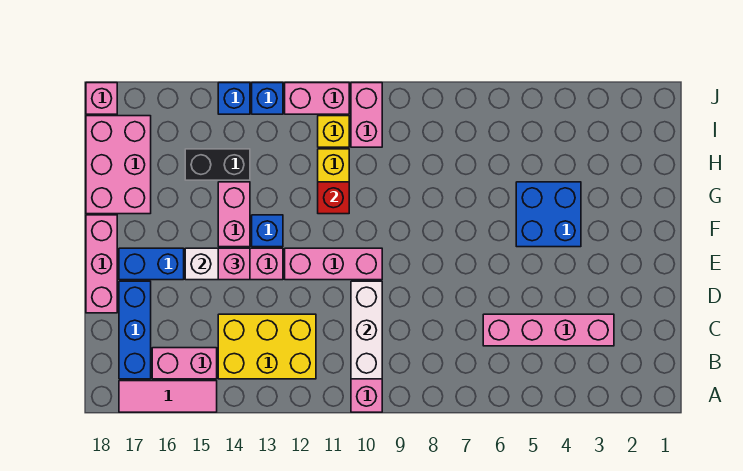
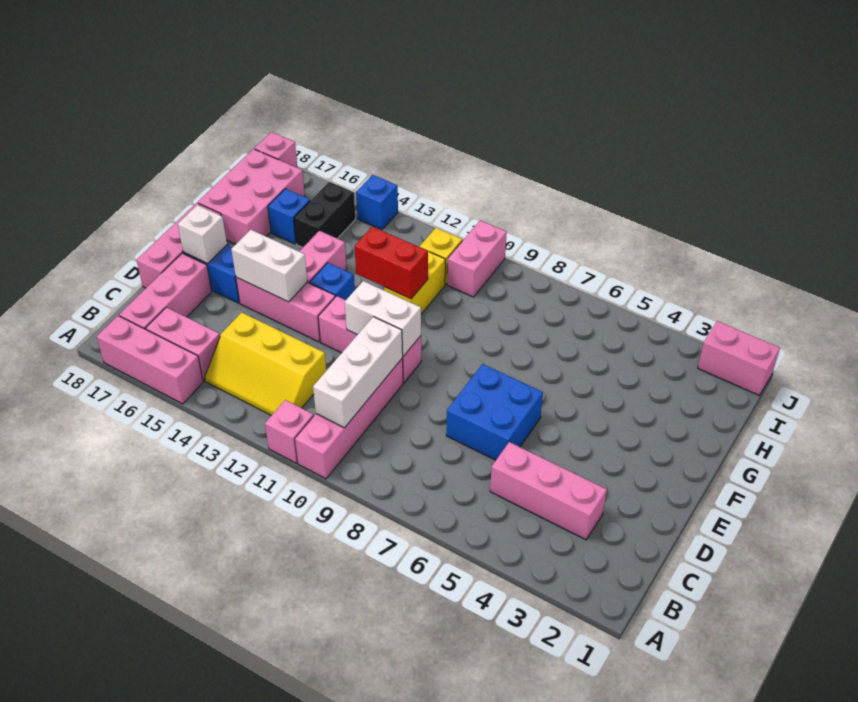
pink 1x3 tile [119,381,217,412] -> pink 1x3 brick [97,316,203,404]
yellow 2x3 brick [218,314,316,379] -> yellow 2x3 slope [205,312,326,416]
blue 1x3 brick [119,281,151,379] -> pink 1x3 brick [119,253,212,329]
pink 1x4 brick [483,314,614,346] -> pink 1x3 brick [490,442,607,540]
none -> white 1x2 brick [345,281,421,356]
pink 1x1 brick [218,248,250,280] -> pink 1x1 brick moved to [265,400,314,463]
none -> white 1x1 brick [178,205,227,263]
blue 2x2 brick [516,182,581,247] -> blue 2x2 brick moved to [446,364,543,460]
red 1x1 brick [318,182,349,214] -> red 1x2 brick [355,227,428,299]
black 1x2 brick [185,149,250,180] -> black 1x2 brick turned to [294,182,355,247]
pink 1x2 brick [285,83,349,114] -> pink 1x2 brick moved to [698,321,780,395]
blue 1x1 brick [252,83,283,114] -> blue 1x1 brick moved to [268,189,310,244]

